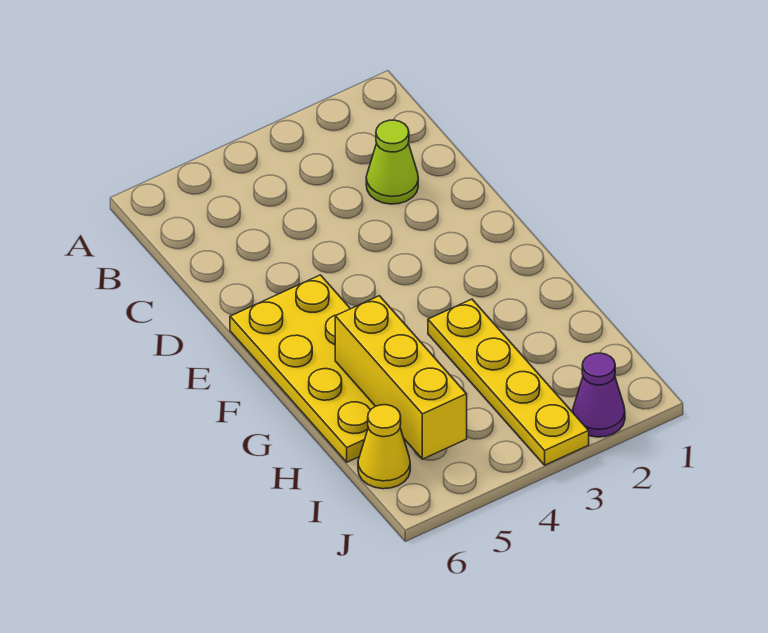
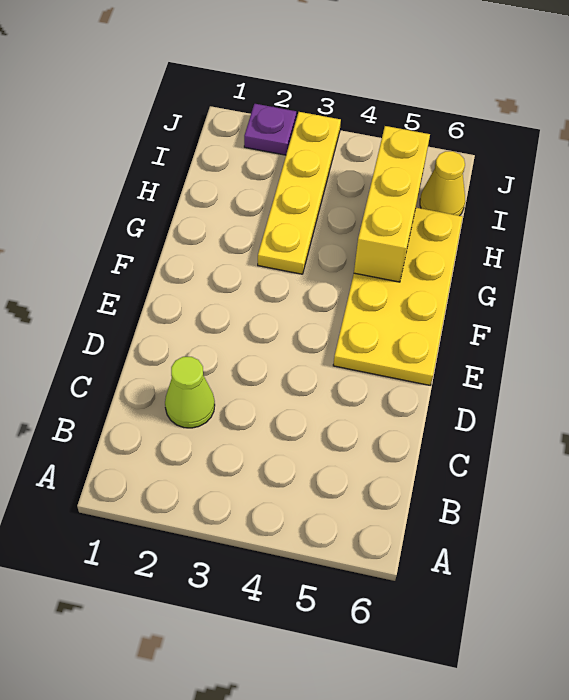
purple 1x1 cone [573,353,625,437] -> purple 1x1 plate [244,104,296,155]

